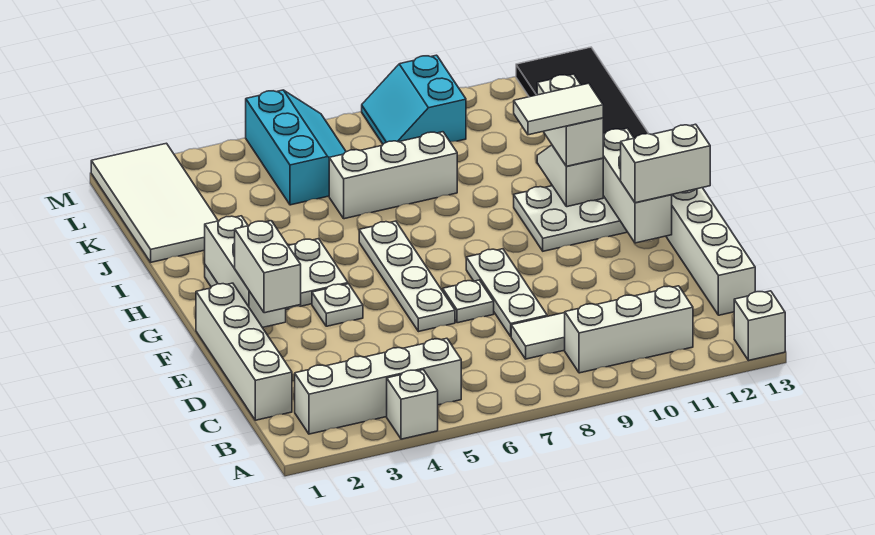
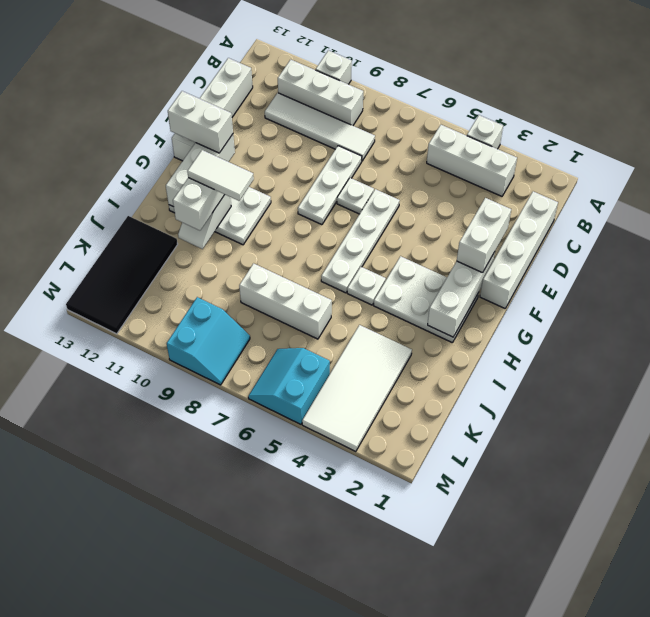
white 1x1 brick [734,291,785,361] -> white 1x1 brick moved to [316,50,352,84]
white 1x4 brick [295,338,461,434] -> white 1x3 brick [427,125,517,196]
white 1x1 plate [312,284,363,326] -> white 1x1 plate moved to [347,267,386,305]
white 2x4 tile [91,143,218,262] -> white 2x4 tile moved to [302,325,412,452]
cyan 2x3 slope [246,90,346,205] -> cyan 2x2 slope [248,348,330,424]

